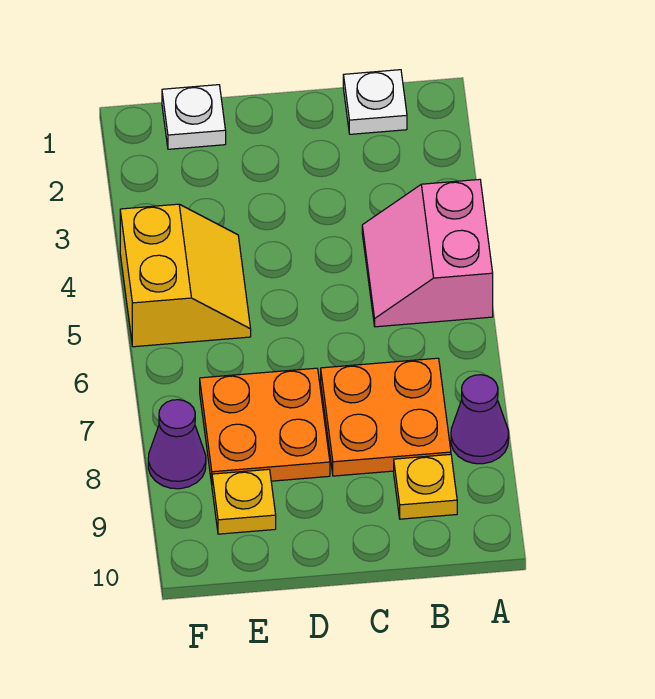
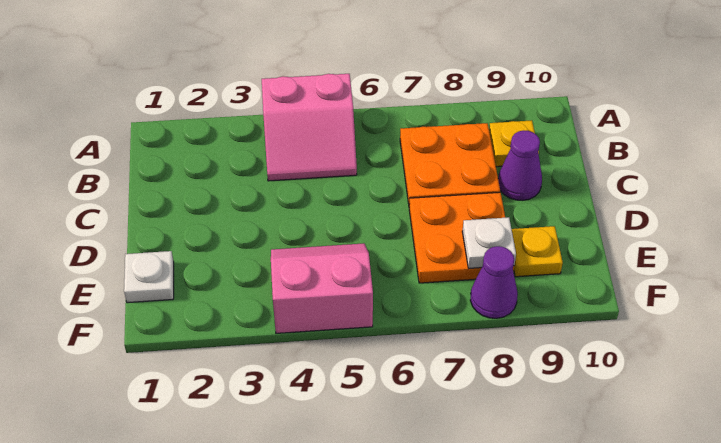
purple 1x1 cone [451,375,509,464] -> purple 1x1 cone moved to [498,131,542,200]
white 1x1 plate [343,70,407,134] -> white 1x1 plate moved to [462,217,516,268]
yellow 2x2 slope [120,204,251,347] -> pink 2x2 slope [271,243,373,333]

